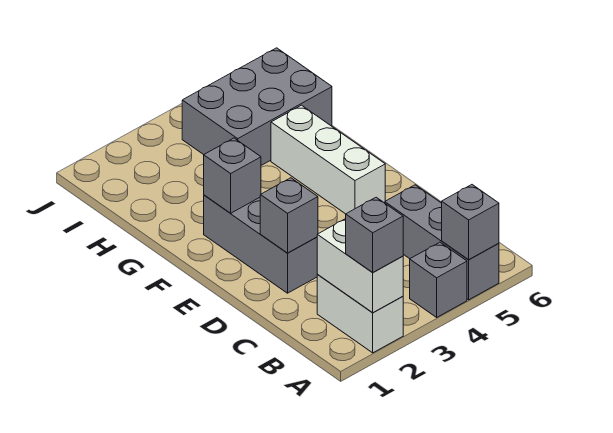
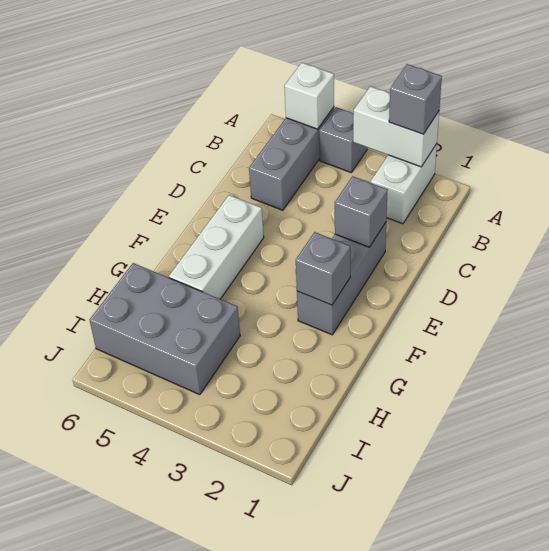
white 1x2 brick [317,219,403,312] -> white 1x2 brick turned to [353,86,439,167]
grey 1x1 brick [442,185,499,260] -> white 1x1 brick [284,63,334,129]

